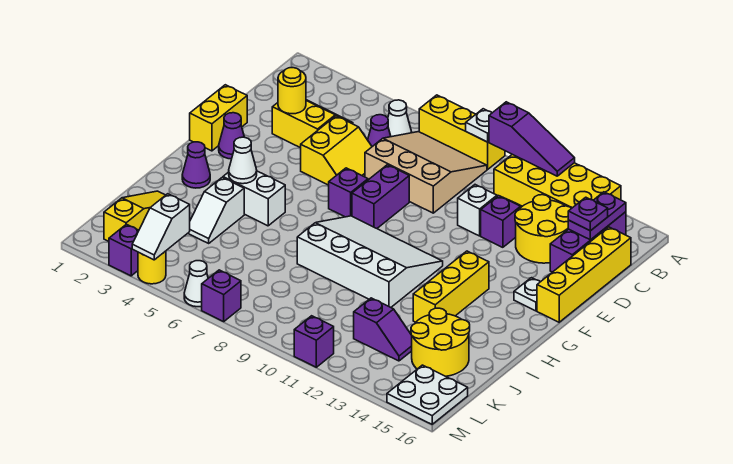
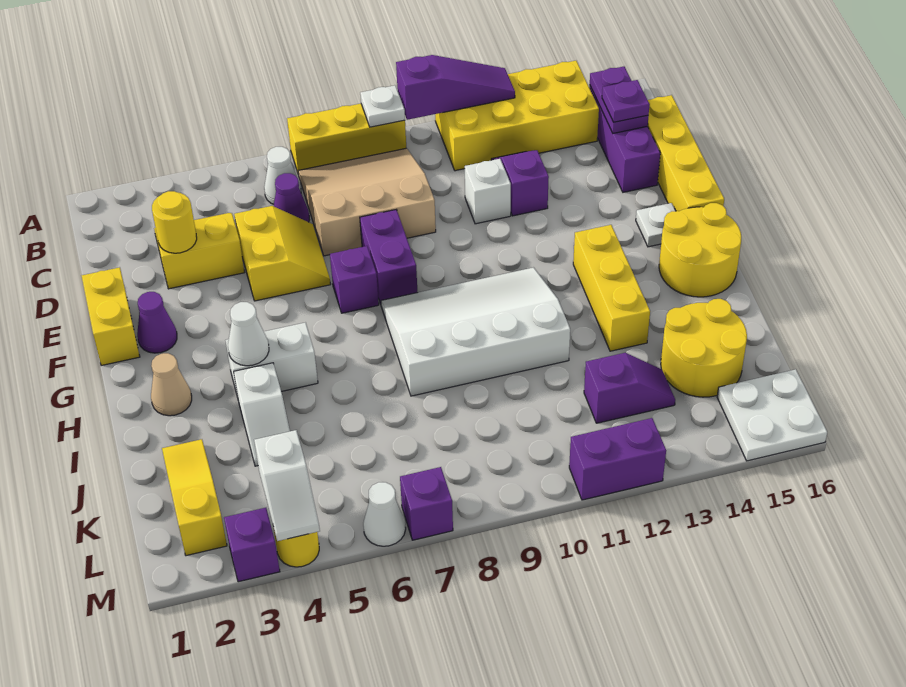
yellow 2x2 round brick [515,195,572,263] -> yellow 2x2 round brick moved to [659,203,741,297]
purple 1x1 cone [182,142,210,188] -> tan 1x1 cone [151,353,192,416]
purple 1x1 brick [294,316,334,367] -> purple 1x2 brick [569,418,666,500]

